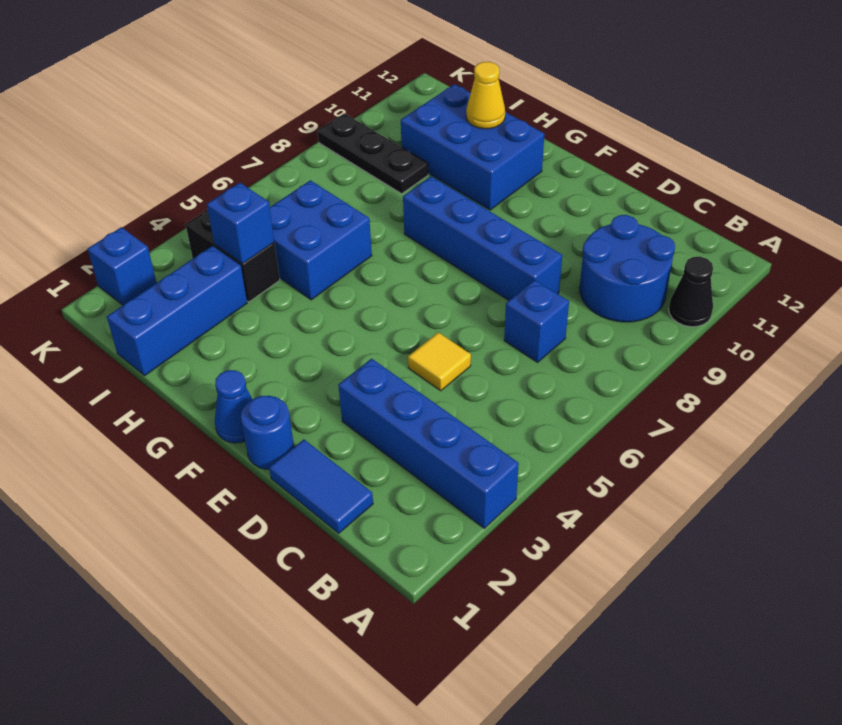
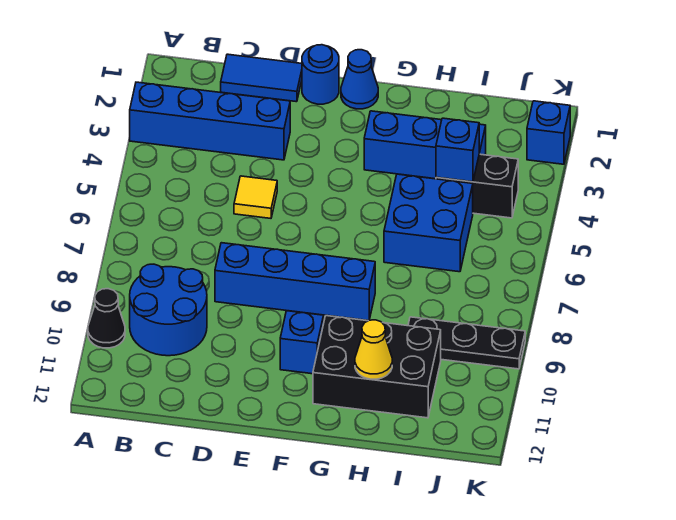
blue 1x1 brick [504,280,569,362] -> blue 1x1 brick moved to [280,311,324,374]
blue 2x3 brick [401,84,544,210] -> black 2x3 brick [313,316,441,418]
blue 1x3 brick [107,246,247,376] -> blue 1x3 brick turned to [364,111,486,179]

